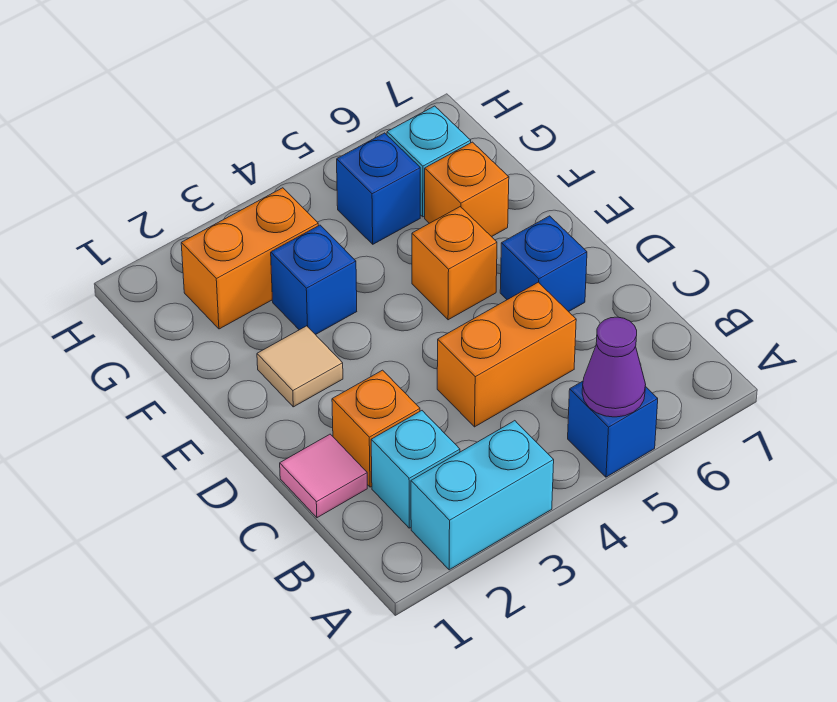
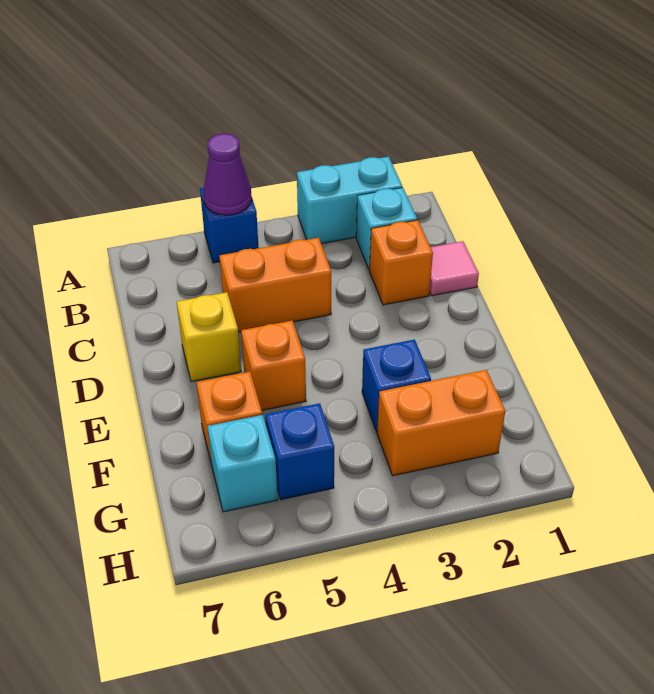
blue 1x1 brick [500,216,587,312] -> yellow 1x1 brick [177,292,241,382]
tan 1x1 tile [257,326,343,407] -> none

